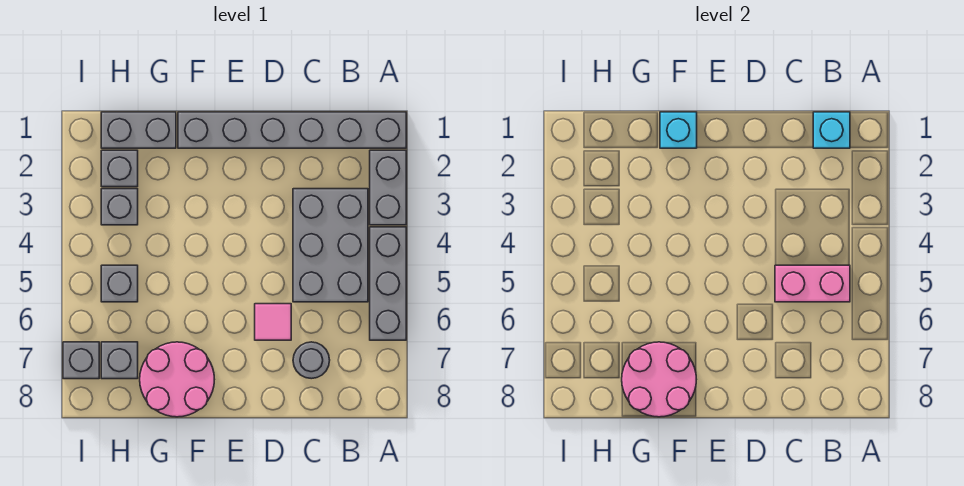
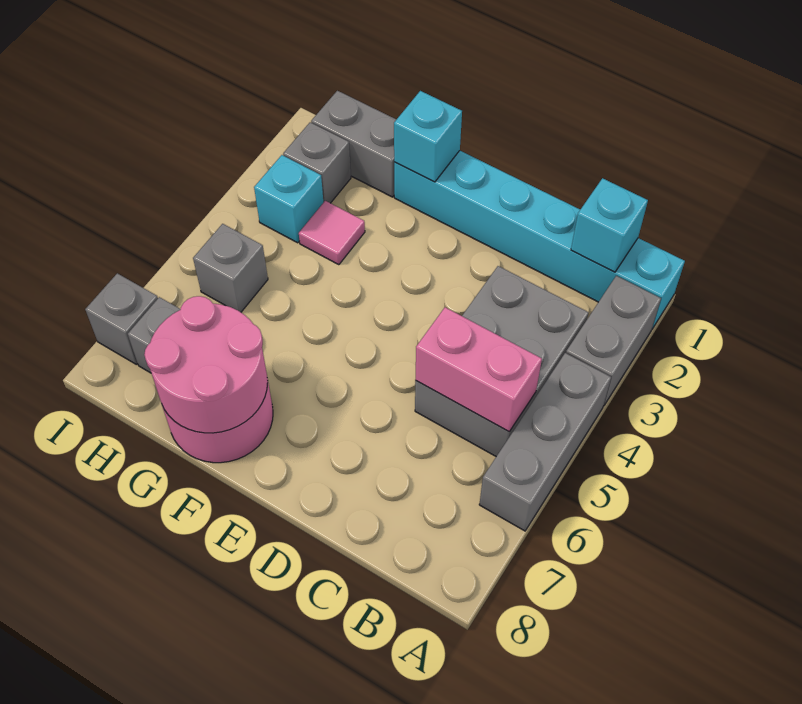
grey 1x6 brick [178,112,406,148] -> cyan 1x6 brick [394,151,685,329]
grey 1x1 round brick [293,342,330,379] -> none
pink 1x1 tile [255,304,291,340] -> pink 1x1 tile moved to [299,201,365,265]
grey 1x1 brick [101,189,138,225] -> cyan 1x1 brick [254,155,323,243]

